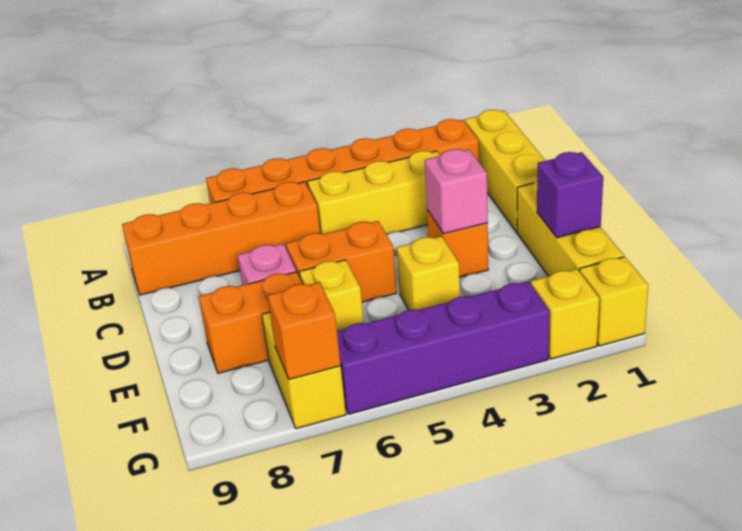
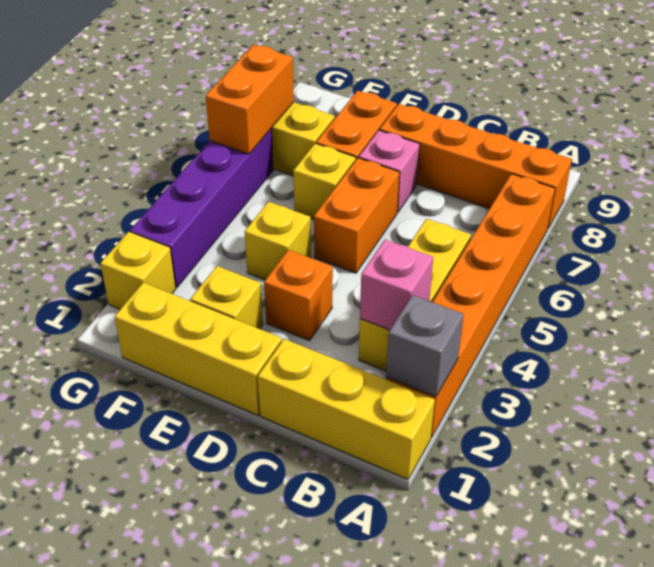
none -> grey 1x1 brick [386,295,464,397]
orange 1x4 brick [122,182,320,295] -> orange 1x4 brick turned to [380,104,572,228]
pink 1x1 brick [425,149,488,234] -> pink 1x1 brick moved to [360,240,433,330]
purple 1x1 brick [537,152,603,238] -> none
yellow 1x1 brick [579,257,648,346] -> yellow 1x1 brick moved to [190,266,263,329]
orange 1x1 brick [268,282,341,379] -> orange 1x2 brick [206,45,294,154]

